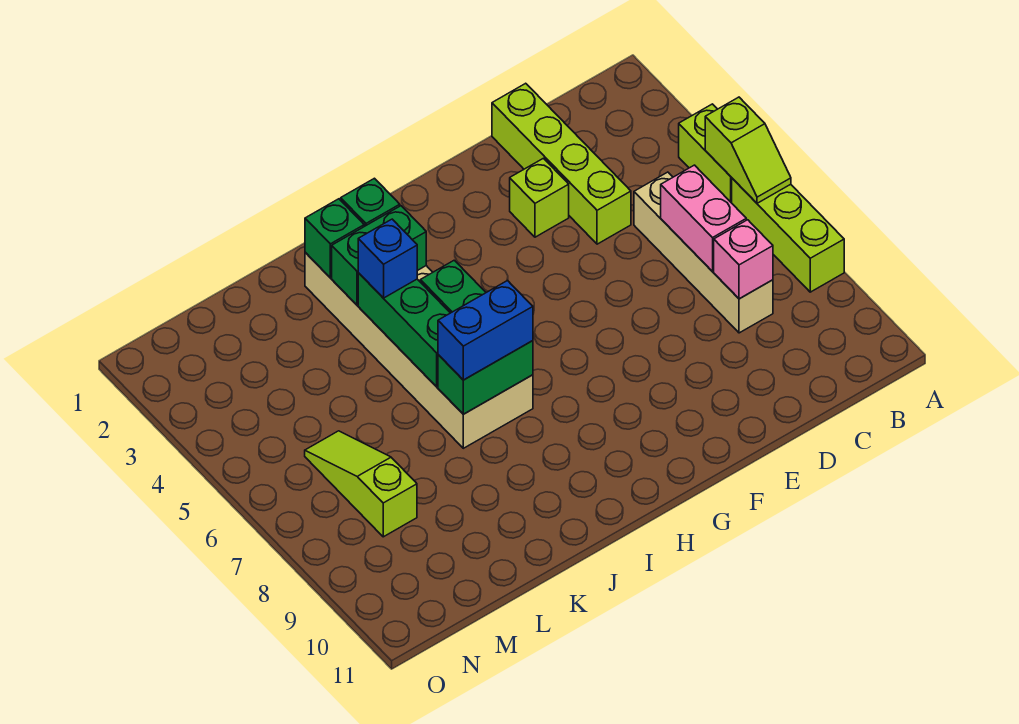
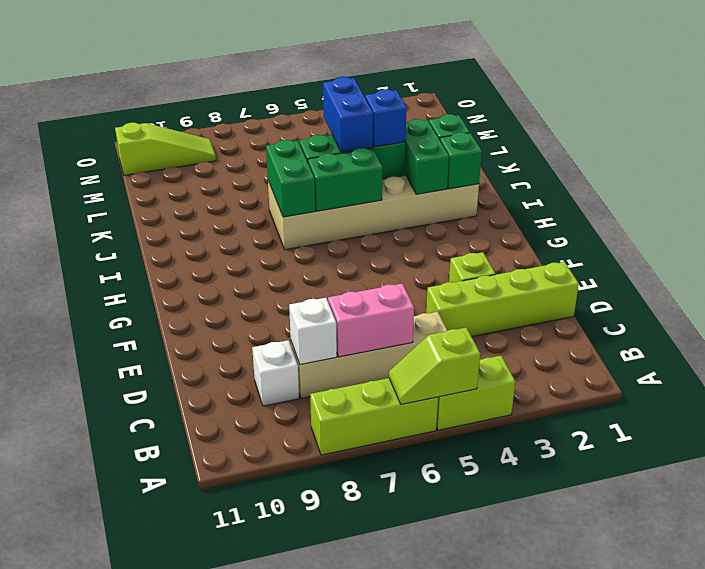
pink 1x1 brick [714,220,773,299] -> white 1x1 brick [289,298,337,364]
none -> white 1x1 brick [252,340,299,406]
blue 1x2 brick [438,281,533,380] -> blue 1x2 brick moved to [323,77,373,152]
lime 1x3 slope [305,431,417,537] -> lime 1x3 slope moved to [115,123,216,175]

